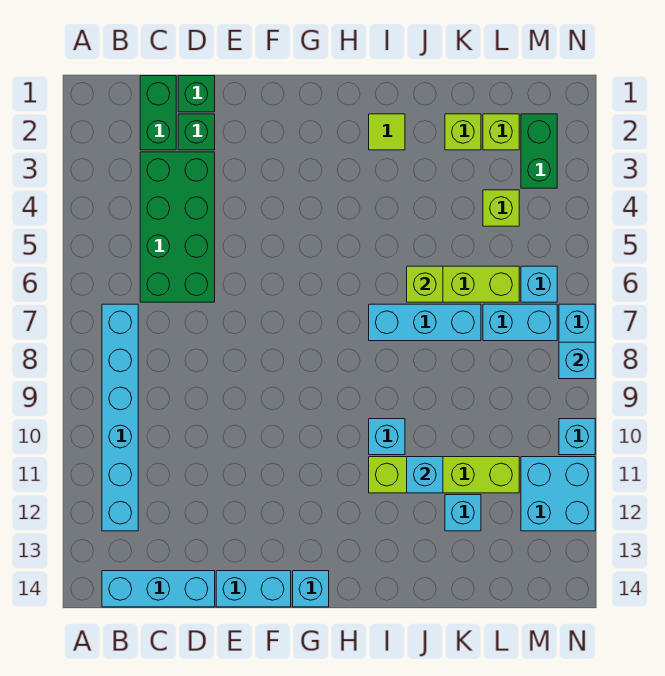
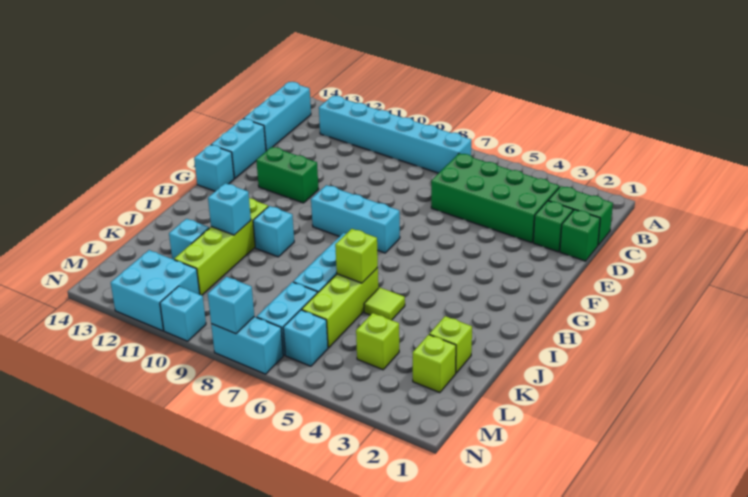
none -> cyan 1x3 brick [311,185,400,253]
lime 1x1 tile [369,114,405,150] -> lime 1x1 tile moved to [364,287,405,320]
green 1x2 brick [521,114,557,188] -> green 1x2 brick moved to [256,147,319,203]

